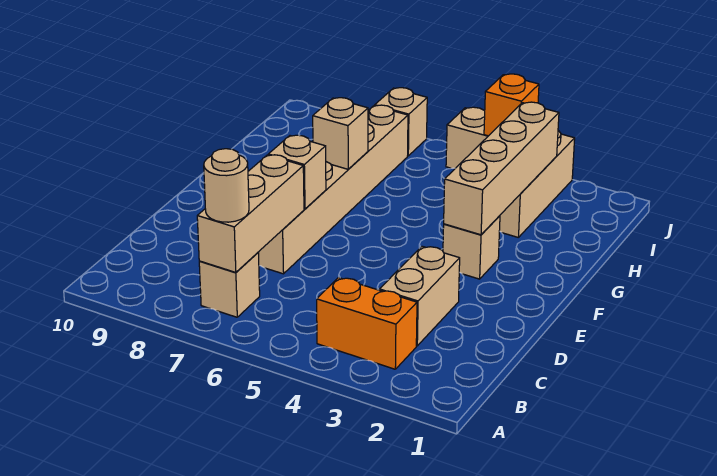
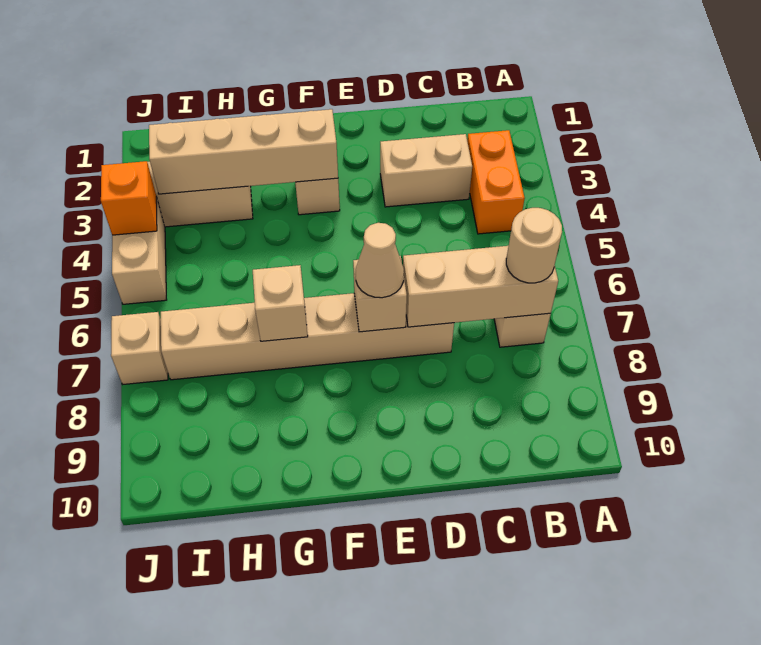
none -> tan 1x1 cone [356,223,404,298]

